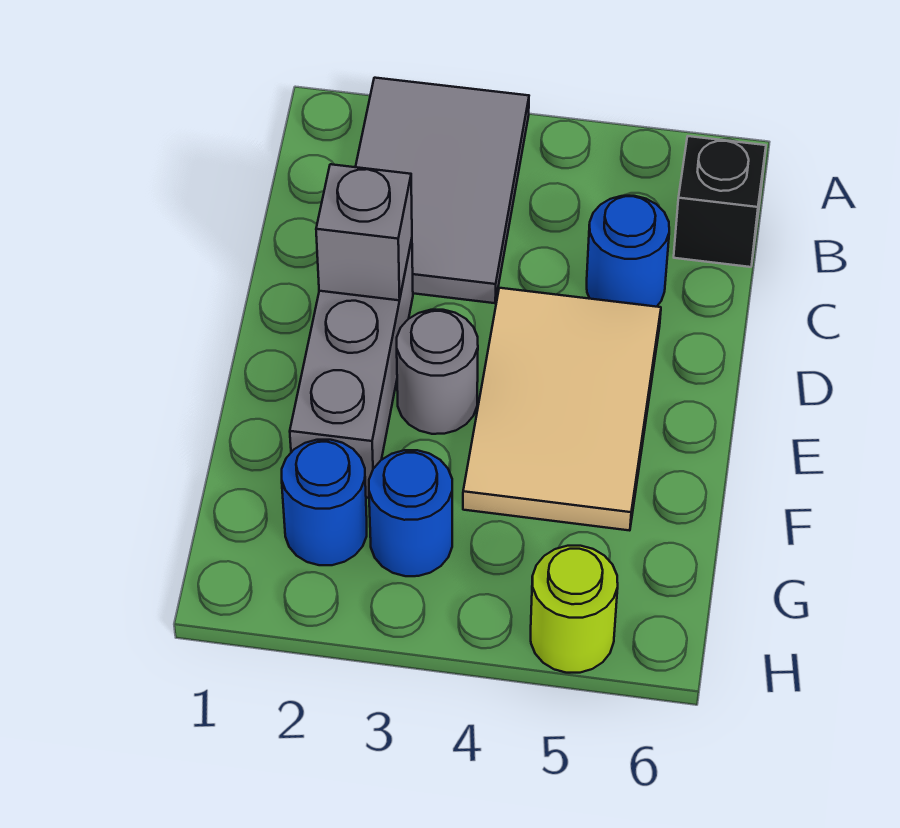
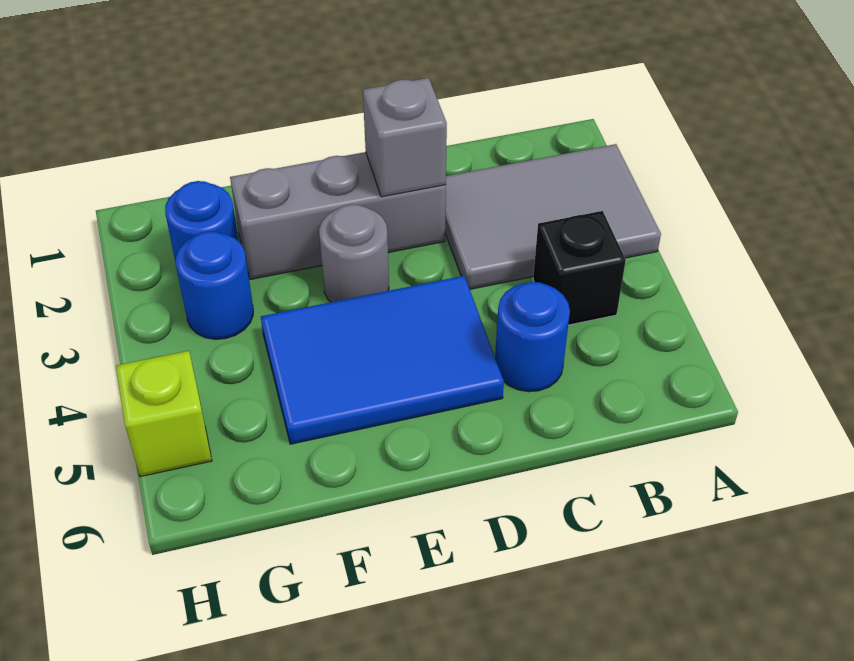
black 1x1 brick [674,136,766,267] -> black 1x1 brick moved to [533,211,626,325]
tan 2x3 tile [463,288,661,531] -> blue 2x3 tile [261,276,504,444]
lime 1x1 round brick [531,546,618,673] -> lime 1x1 brick [116,351,212,477]

